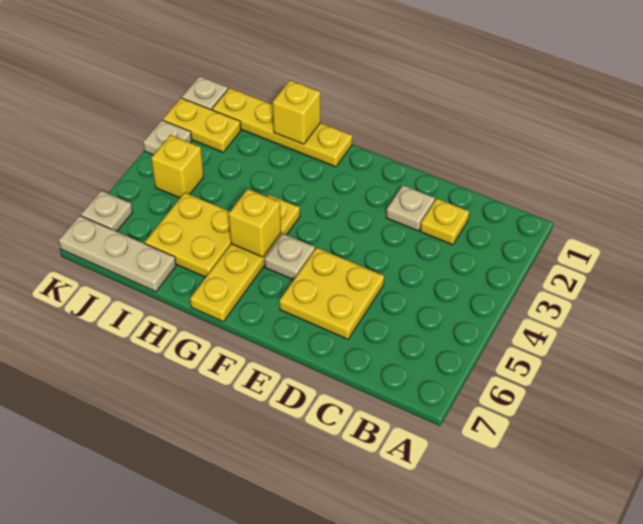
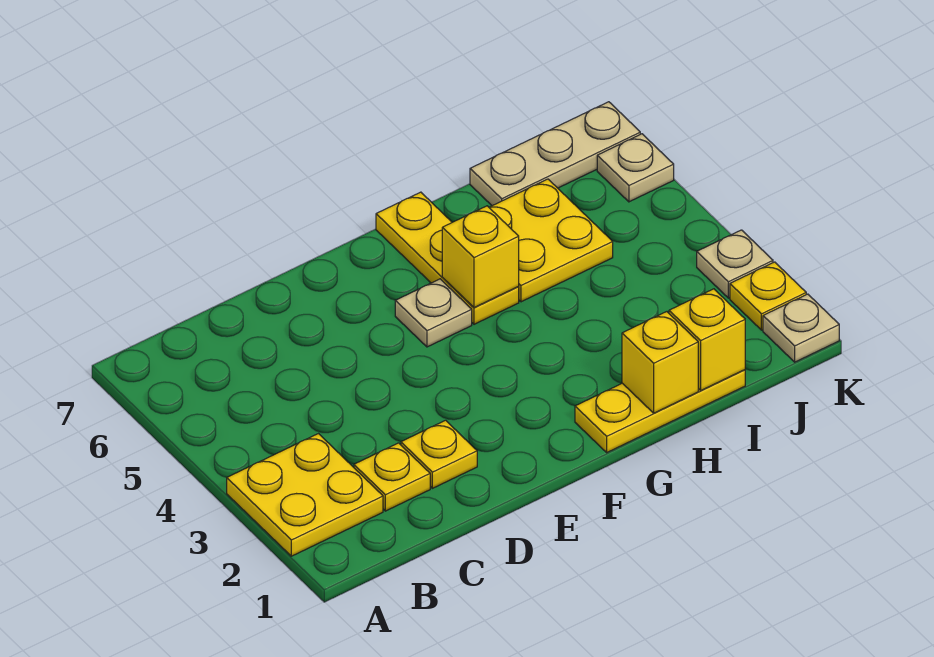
tan 1x1 plate [386,185,435,231] -> yellow 1x1 plate [401,420,477,488]
yellow 2x2 plate [279,248,384,339] -> yellow 2x2 plate moved to [227,434,383,556]
yellow 1x4 plate [212,88,352,167] -> yellow 1x3 plate [575,370,745,452]
yellow 1x4 plate [190,195,300,322] -> yellow 1x3 plate [376,192,519,324]
yellow 1x2 plate [163,98,241,152] -> yellow 1x1 plate [730,262,806,330]
yellow 1x1 brick [151,135,204,198] -> yellow 1x1 brick moved to [669,289,745,390]

